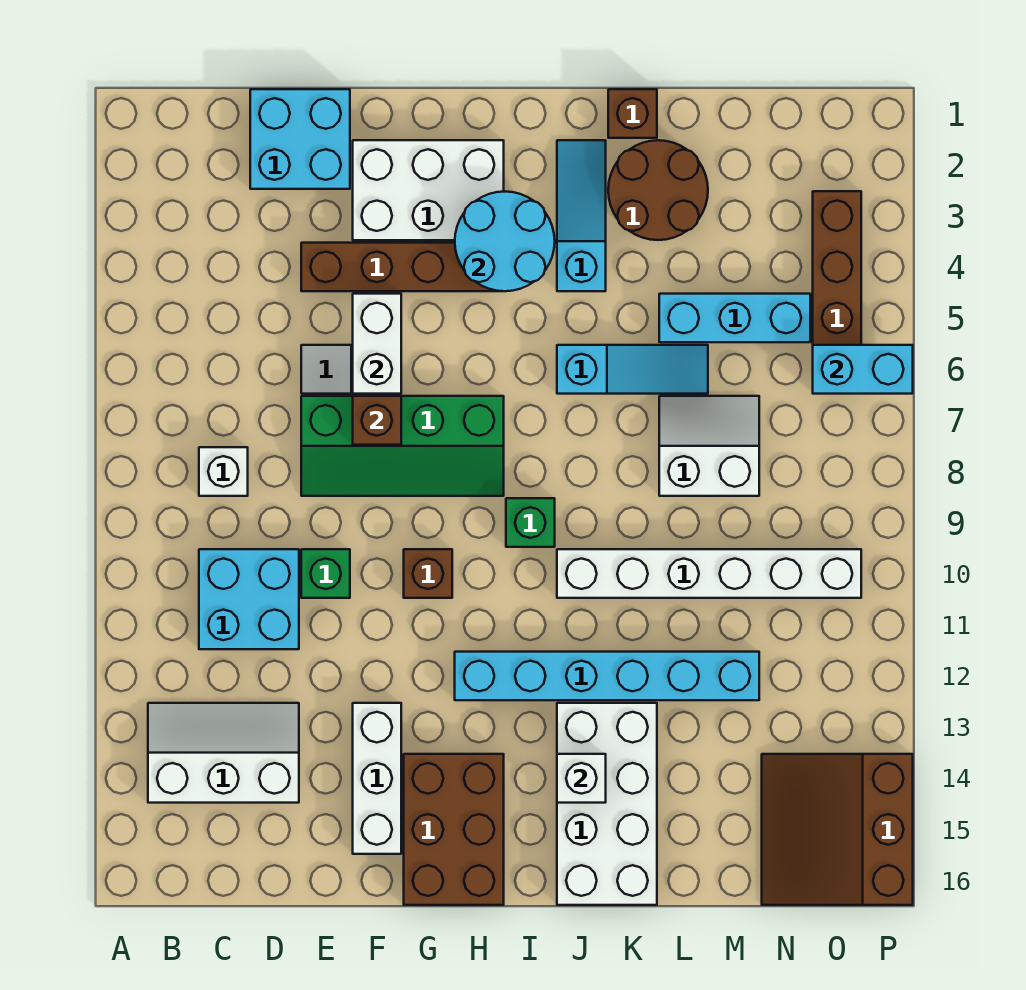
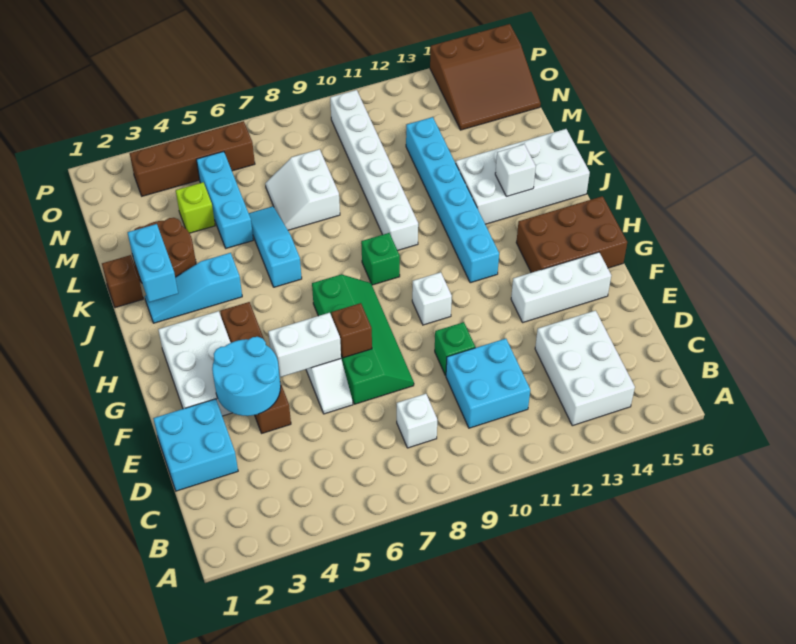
white 2x3 slope [148,703,299,803] -> white 2x3 brick [535,311,635,426]
brown 1x1 brick [404,549,452,598] -> white 1x1 brick [412,272,452,325]
cyan 2x2 round brick [455,192,555,291] -> cyan 2x2 round brick moved to [212,337,281,416]
none -> lime 1x1 brick [176,182,215,233]
cyan 1x2 brick [813,345,913,394] -> cyan 1x2 brick moved to [128,224,178,302]

